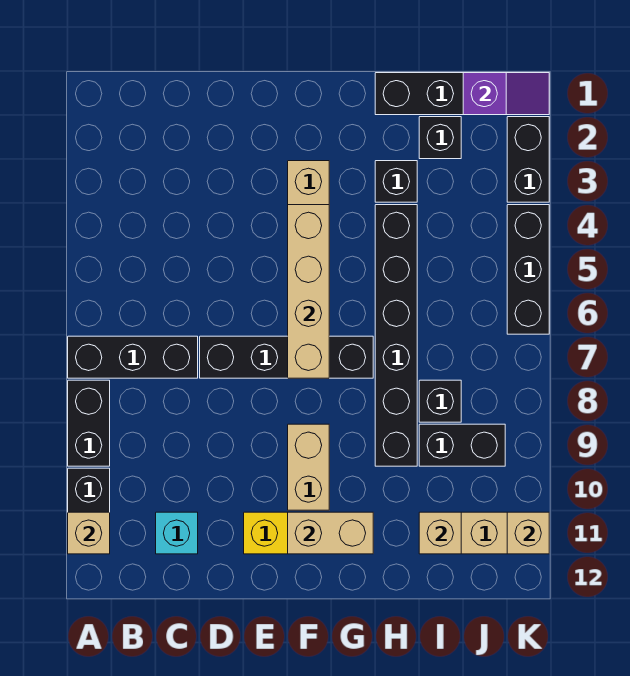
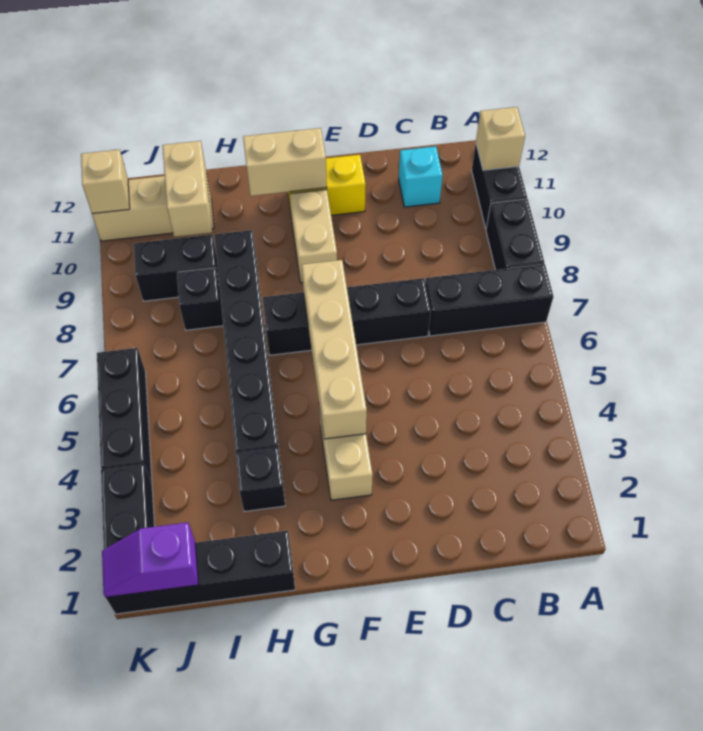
black 1x1 brick [419,117,461,159] -> none
tan 1x1 brick [419,512,461,554] -> tan 1x2 brick [162,141,212,237]

